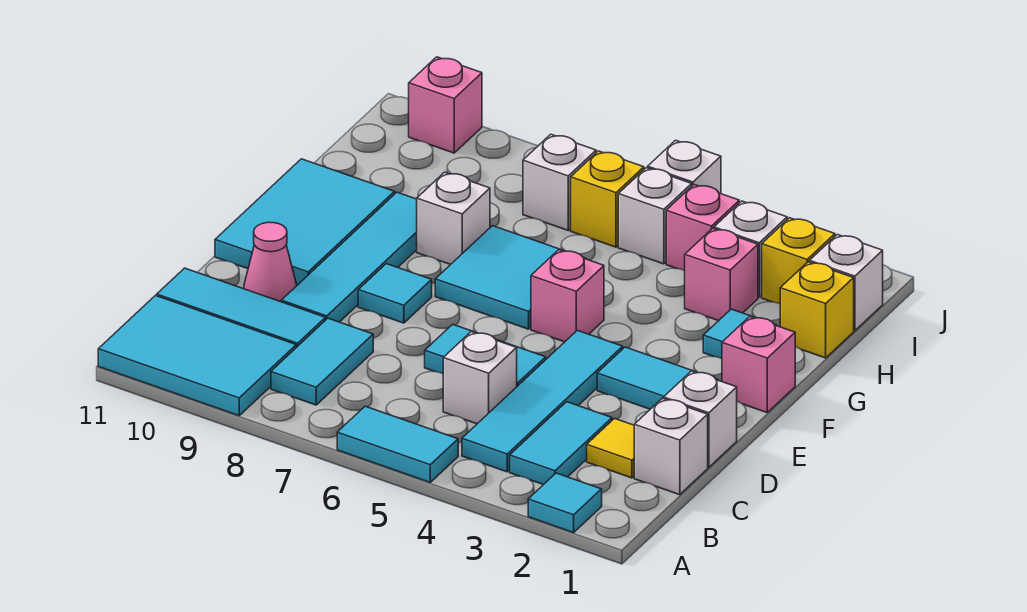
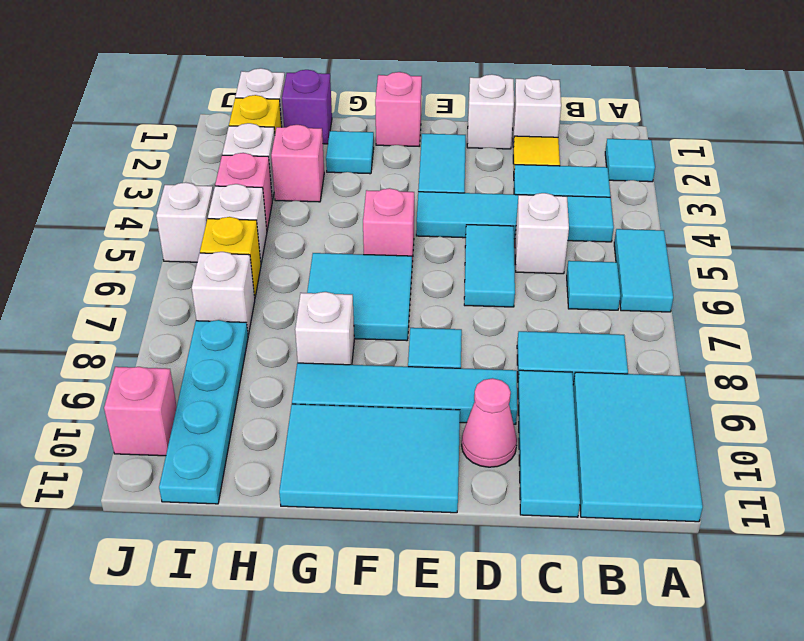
none -> cyan 1x1 tile [567,261,620,310]
yellow 1x1 brick [780,262,854,358] -> purple 1x1 brick [282,70,332,144]
none -> cyan 1x4 plate [159,320,248,504]

